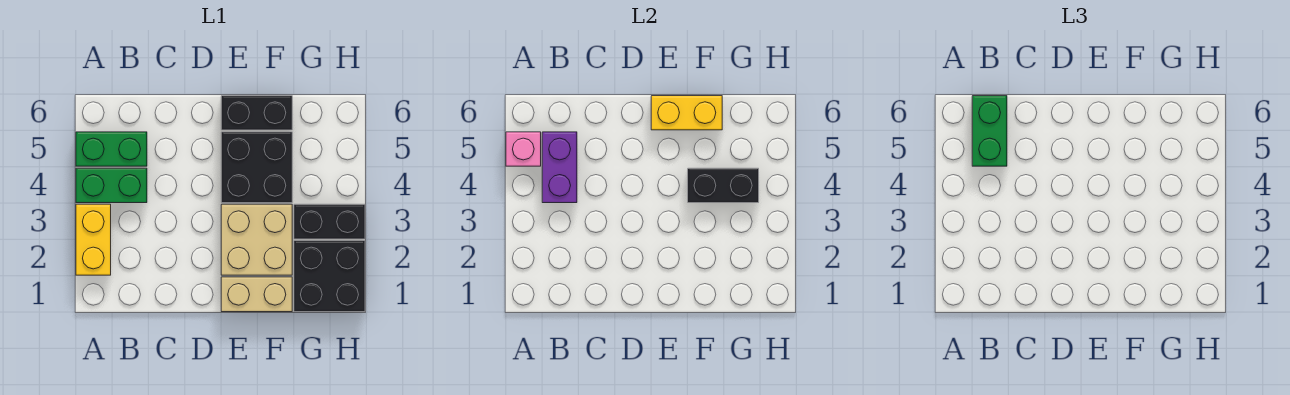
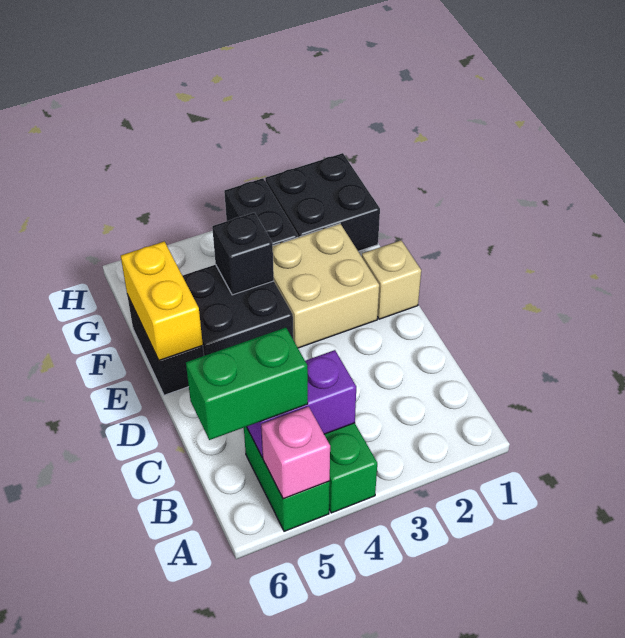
yellow 1x2 brick [76,204,111,275] -> none
tan 1x2 brick [221,277,292,312] -> tan 1x1 brick [362,240,421,319]
black 1x2 brick [688,168,759,203] -> black 1x1 brick [212,213,274,295]

